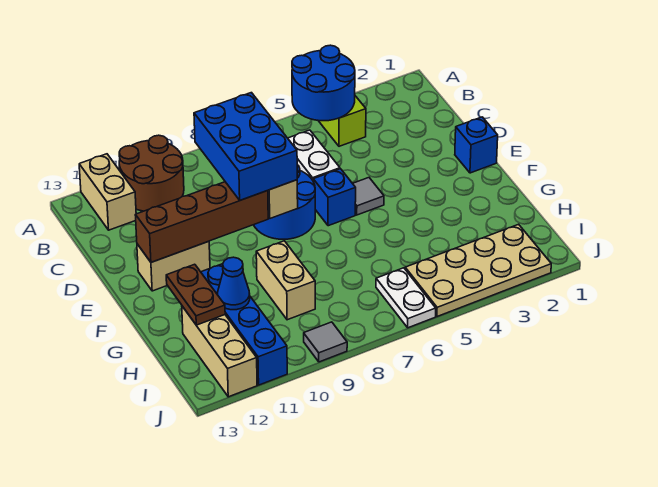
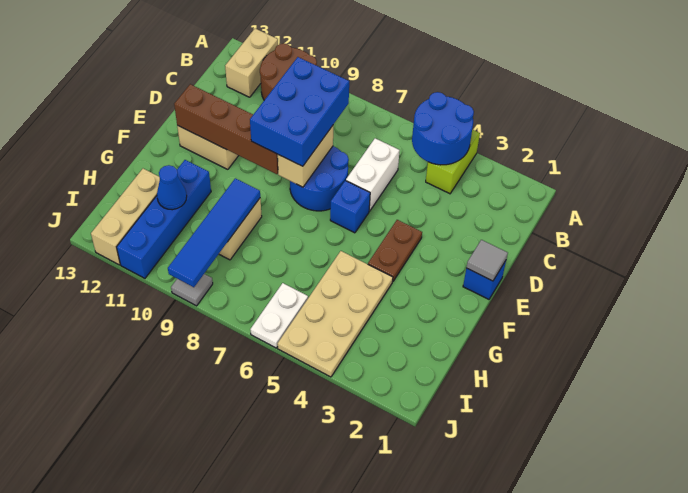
grey 1x1 tile [353,178,384,215] -> grey 1x1 tile moved to [466,240,508,281]
none -> blue 1x4 tile [168,178,260,287]
brown 1x2 plate [166,264,225,325] -> brown 1x2 plate moved to [368,220,422,281]
tan 2x4 plate [405,224,551,317] -> tan 2x4 plate turned to [278,251,393,377]

